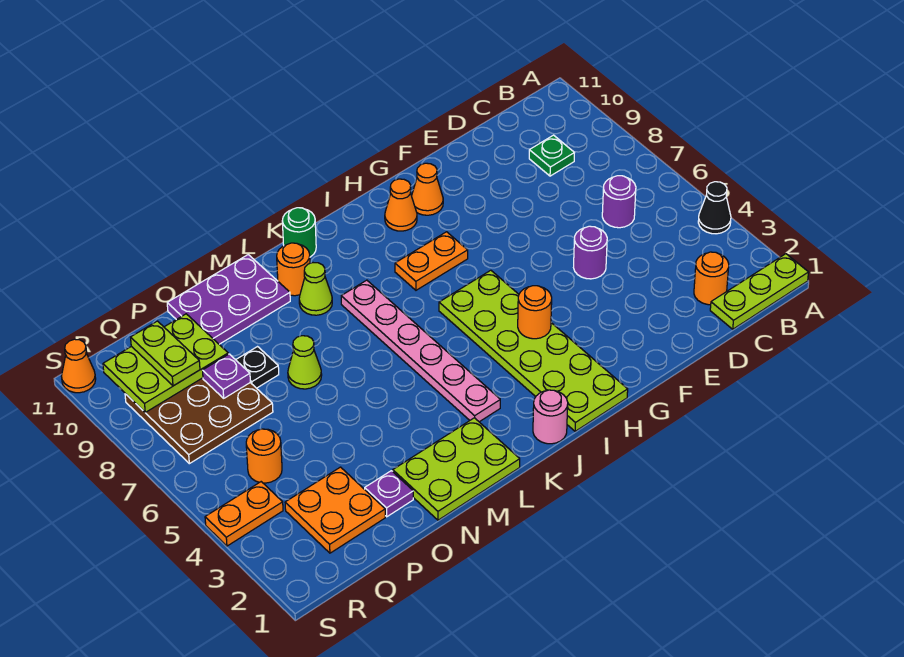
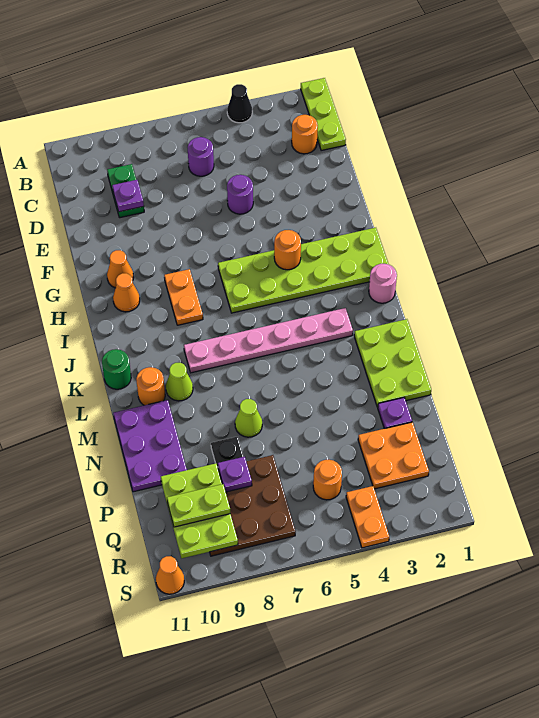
green 1x1 plate [529,135,574,176] -> green 1x2 plate [107,164,144,218]
none -> purple 1x1 plate [112,180,144,212]

